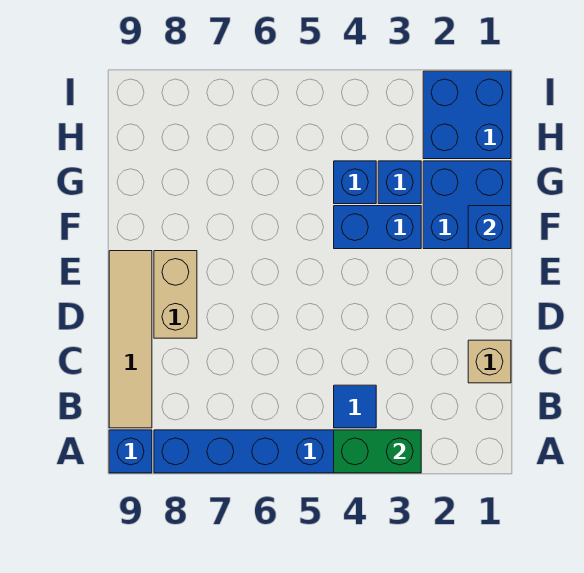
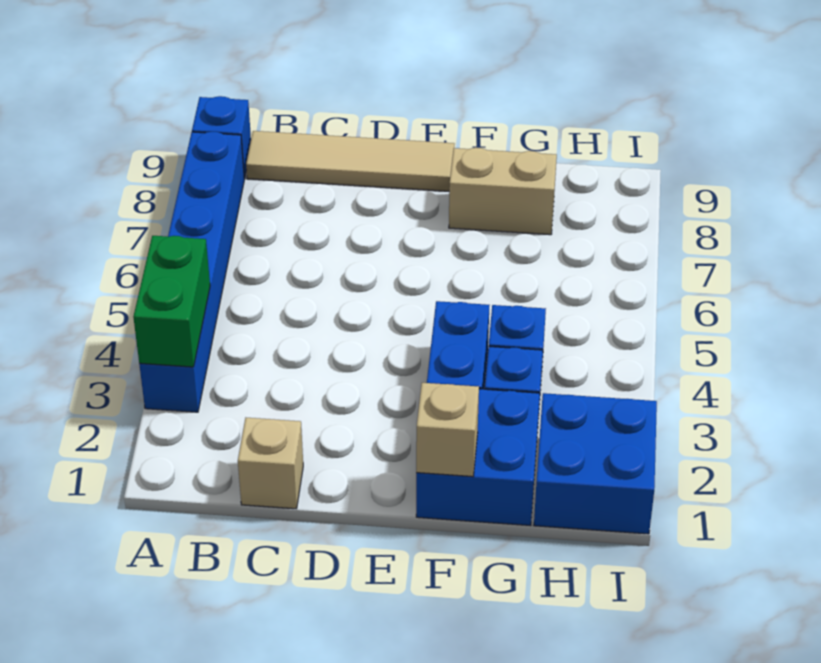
blue 1x1 tile [334,385,376,428] -> none
tan 1x2 brick [154,251,197,338] -> tan 1x2 brick moved to [449,148,557,235]
blue 1x1 brick [468,206,511,249] -> tan 1x1 brick [416,383,479,477]

